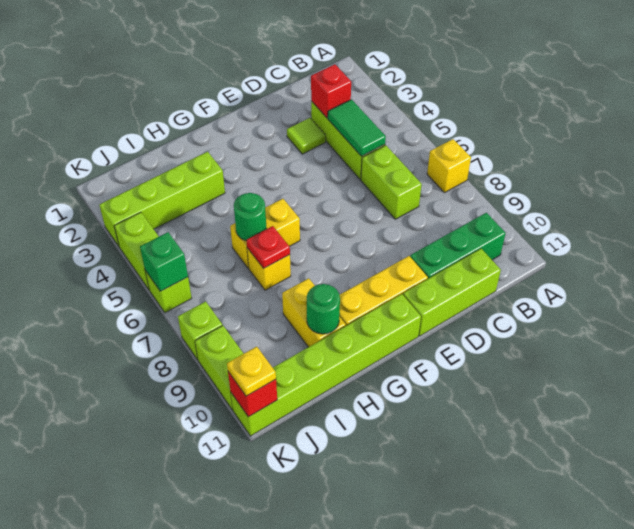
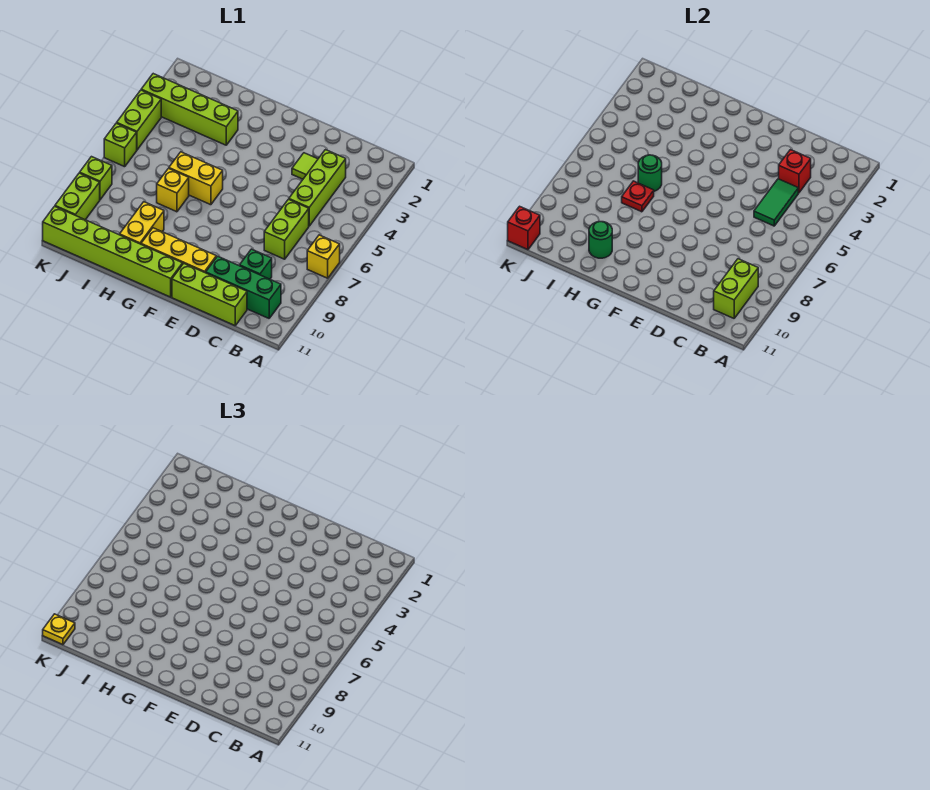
none -> lime 1x2 brick [714,259,758,318]
green 1x1 brick [140,232,188,291] -> green 1x1 brick moved to [240,249,272,279]

